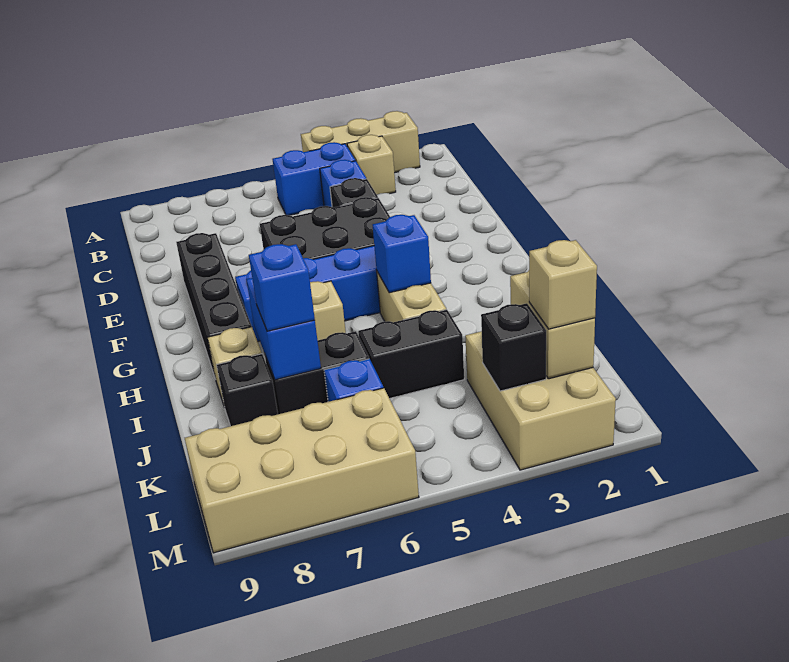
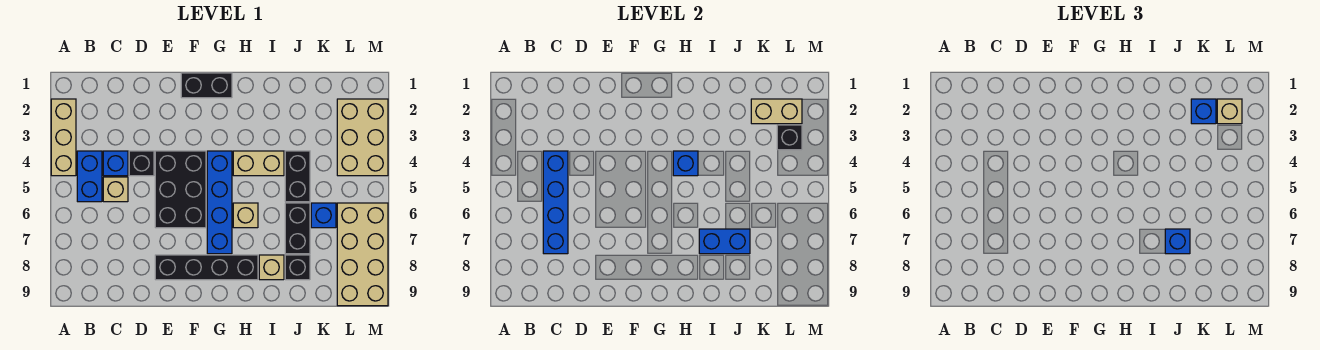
tan 1x1 brick [347,135,396,195] -> tan 1x1 brick moved to [103,177,128,202]
none -> blue 1x4 brick [543,151,568,254]
none -> black 1x2 brick [181,73,232,98]
tan 2x3 brick [465,331,616,470] -> tan 2x3 brick turned to [337,99,388,176]
none -> blue 1x1 brick [1191,99,1216,124]

